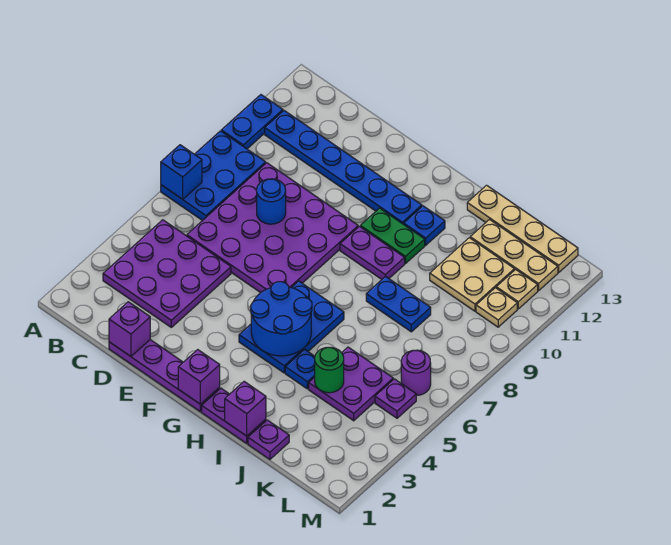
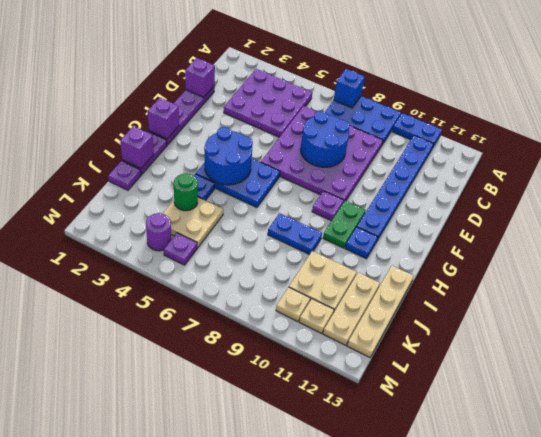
blue 1x1 round brick [257,179,286,224] -> blue 2x2 round brick [301,111,350,167]
purple 1x2 plate [340,226,405,279] -> purple 1x1 plate [312,191,344,221]
blue 1x2 plate [366,276,431,332] -> blue 1x2 plate turned to [268,213,322,255]
purple 2x2 plate [309,347,393,421] -> tan 2x2 plate [163,197,223,247]
purple 1x1 round brick [401,350,431,396] -> purple 1x1 round brick moved to [146,213,171,251]

